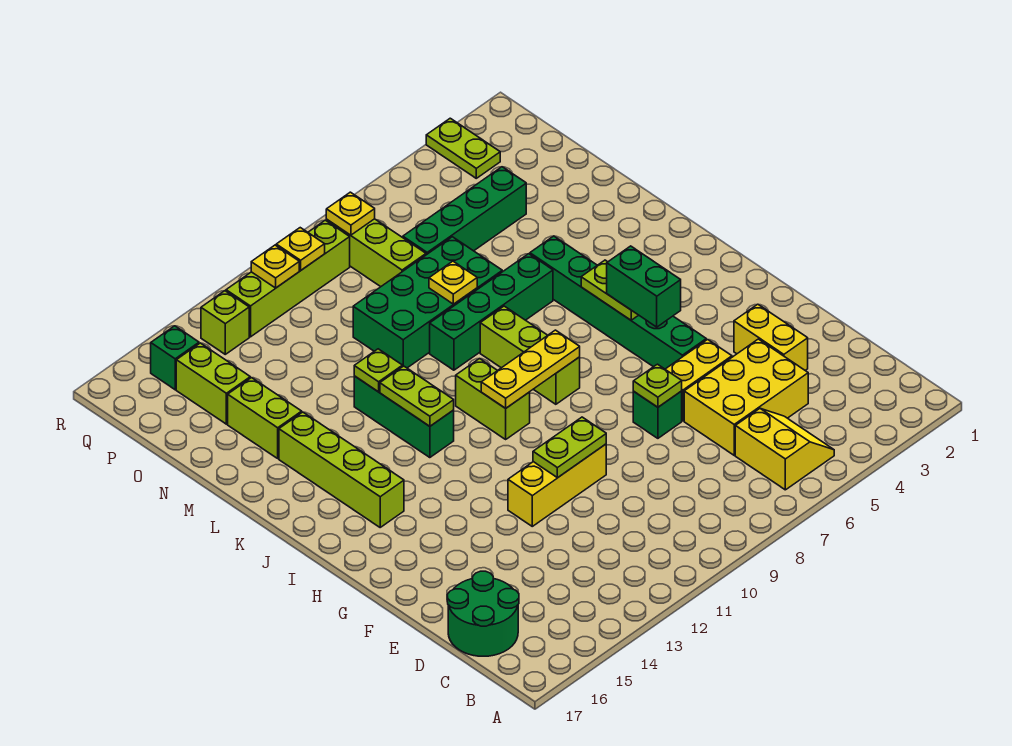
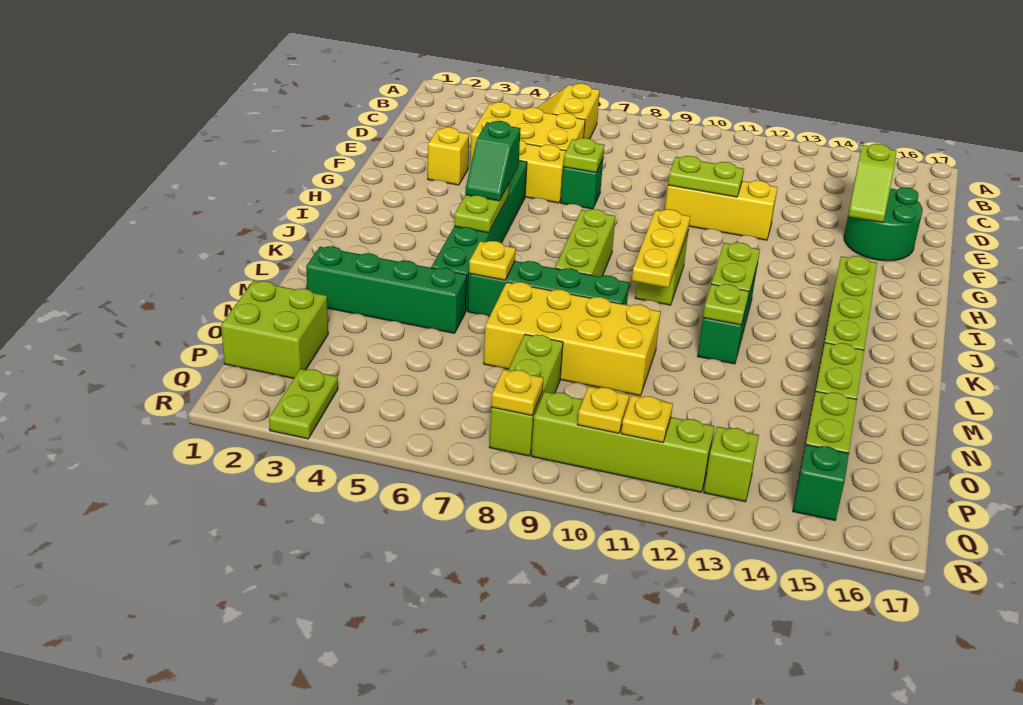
green 2x2 round brick [447,571,519,656] -> green 2x2 round brick moved to [844,188,923,261]
yellow 1x2 brick [734,304,808,370] -> yellow 1x1 brick [428,127,469,185]
none -> lime 1x2 slope [848,144,897,223]
green 1x2 brick [607,246,681,327] -> green 1x2 slope [465,121,521,201]
yellow 1x3 plate [481,330,580,408] -> yellow 1x3 plate turned to [632,209,690,288]
green 2x4 brick [353,237,502,368] -> yellow 2x4 brick [484,282,661,396]
yellow 1x1 plate [429,261,477,304] -> yellow 1x1 plate moved to [469,241,516,280]
none -> lime 2x2 brick [221,281,328,379]
green 1x4 brick [403,167,526,255] -> green 1x4 brick moved to [306,246,467,333]

